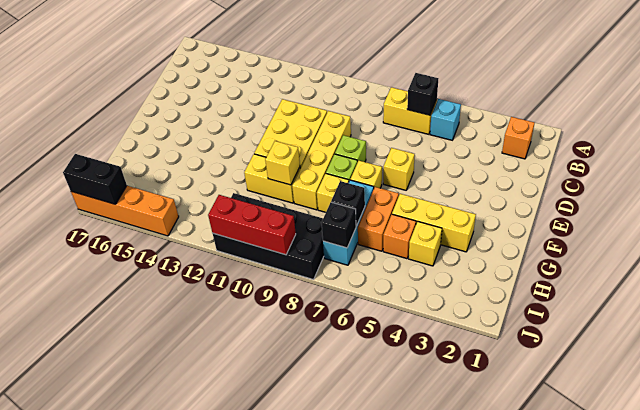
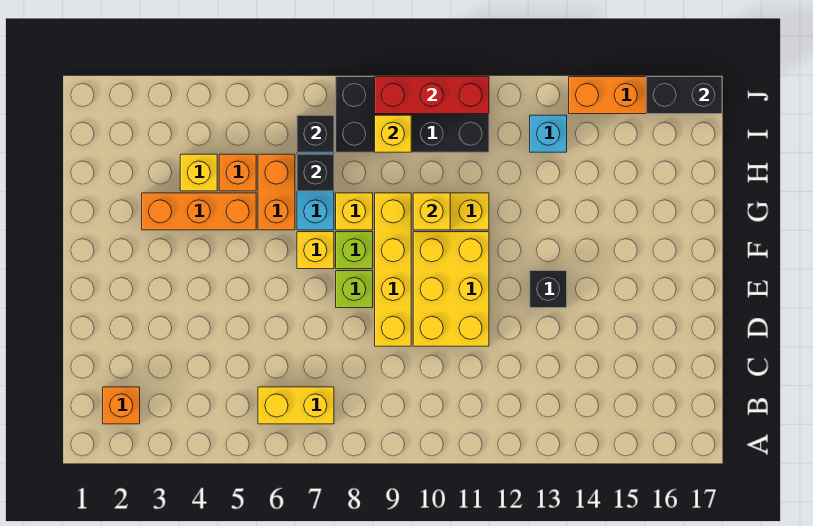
cyan 1x1 brick [430,99,461,140] -> cyan 1x1 brick moved to [530,115,567,152]
black 1x1 brick [407,73,438,115] -> black 1x1 brick moved to [530,271,567,308]
yellow 1x1 brick [383,148,415,190] -> yellow 1x1 brick moved to [375,115,411,152]
yellow 1x3 brick [392,194,476,252] -> orange 1x3 brick [142,193,256,230]

